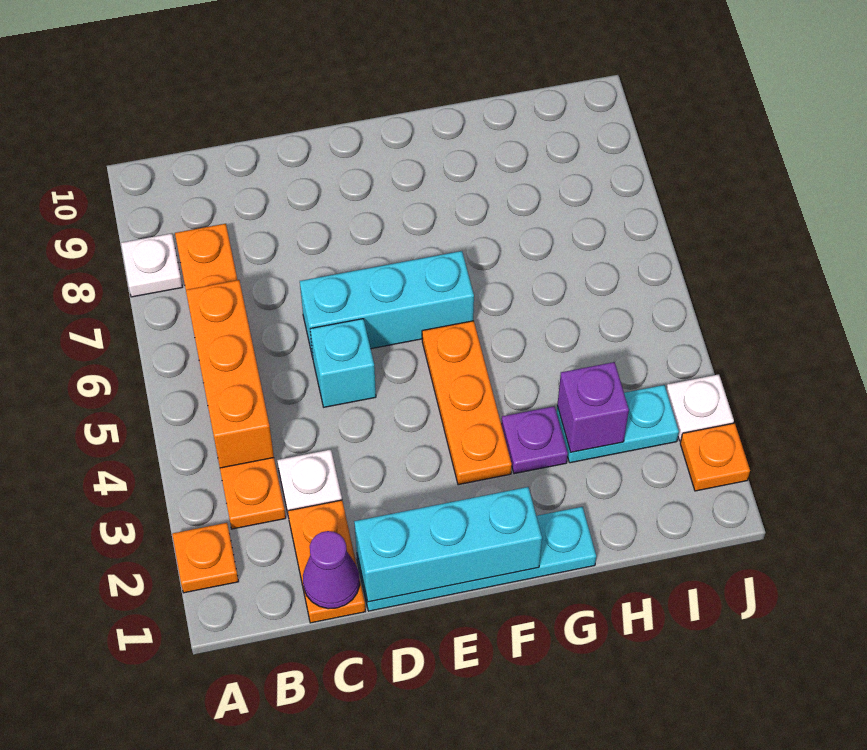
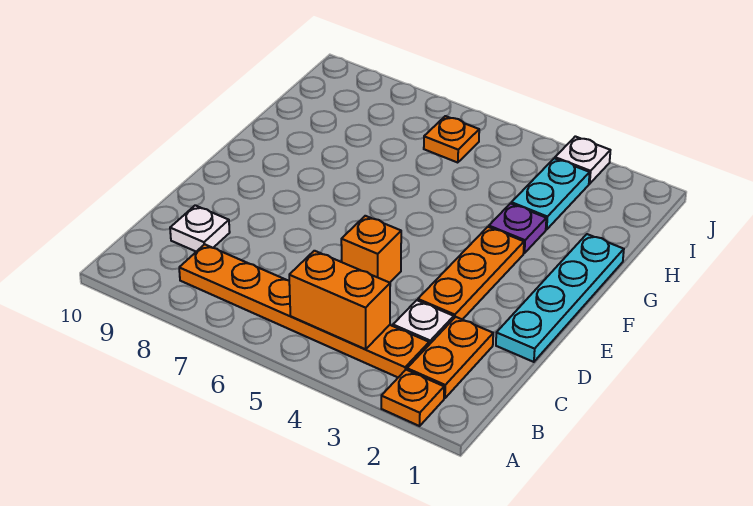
white 1x1 plate [121,233,182,297] -> white 1x1 plate moved to [170,205,230,252]
orange 1x3 brick [186,280,274,468] -> orange 1x2 brick [289,251,390,349]
orange 1x2 plate [288,500,366,623] -> orange 1x2 plate turned to [407,317,493,398]
purple 1x1 cone [303,531,360,609] -> none
cyan 1x3 brick [354,487,542,602] -> none
cyan 1x1 brick [310,319,376,407] -> orange 1x1 brick [341,216,401,283]
cyan 1x3 brick [300,251,474,357] -> none
orange 1x3 plate [422,321,512,485] -> orange 1x3 plate turned to [418,227,524,320]
purple 1x1 brick [557,362,629,452] -> none
orange 1x1 plate [680,423,750,491] -> orange 1x1 plate moved to [424,116,479,163]

